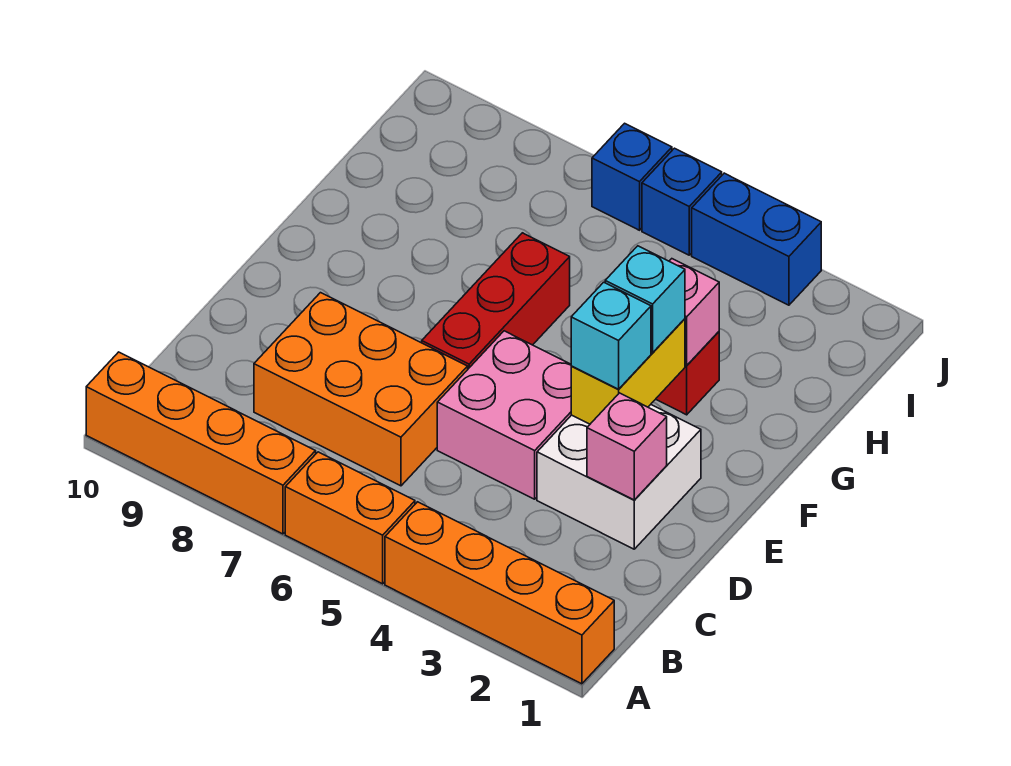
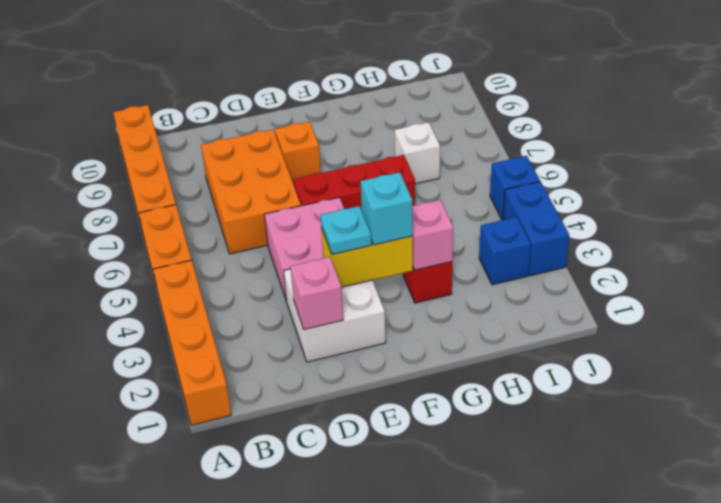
cyan 1x1 brick [571,282,651,389] -> cyan 1x1 plate [320,206,371,254]
none -> orange 1x1 brick [275,122,321,184]
none -> white 1x1 brick [394,122,440,184]
blue 1x1 brick [592,123,672,230] -> blue 1x1 brick moved to [479,217,531,285]

